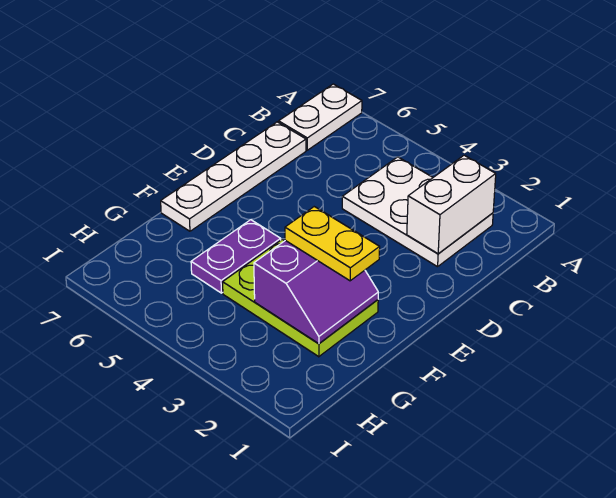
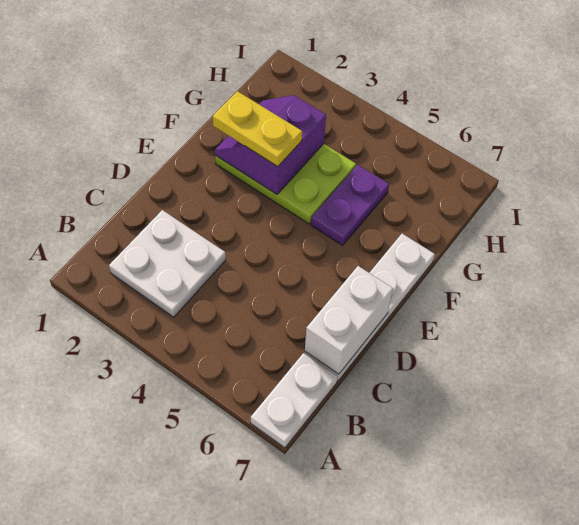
white 2x3 plate [342,157,493,267] -> white 2x2 plate [109,210,226,317]
white 1x2 brick [407,155,496,254] -> white 1x2 brick moved to [305,266,393,374]

